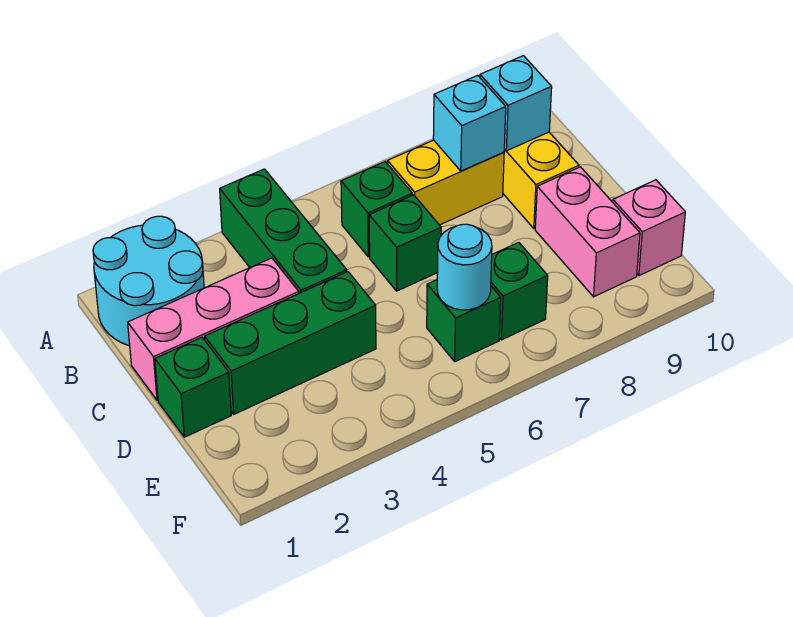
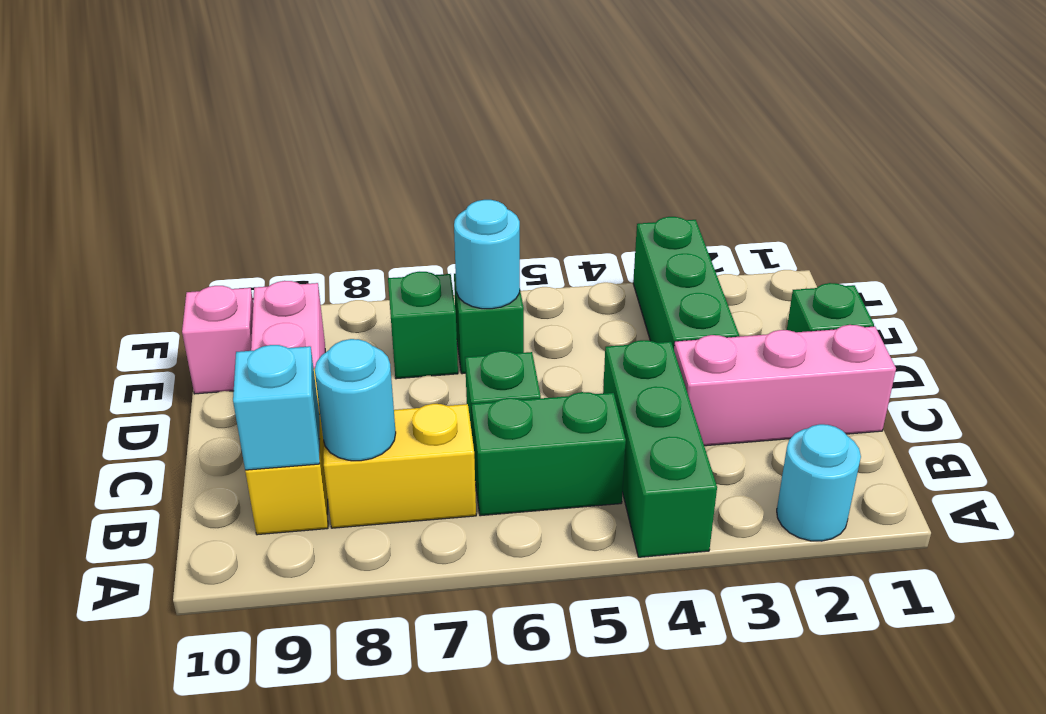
cyan 2x2 round brick [93,216,204,346] -> cyan 1x1 round brick [777,424,861,541]
green 1x1 brick [341,162,412,257] -> green 1x2 brick [471,392,626,516]
cyan 1x1 brick [433,75,506,171] -> cyan 1x1 round brick [315,339,396,461]
green 1x3 brick [205,272,376,414] -> green 1x3 brick turned to [633,217,739,349]

